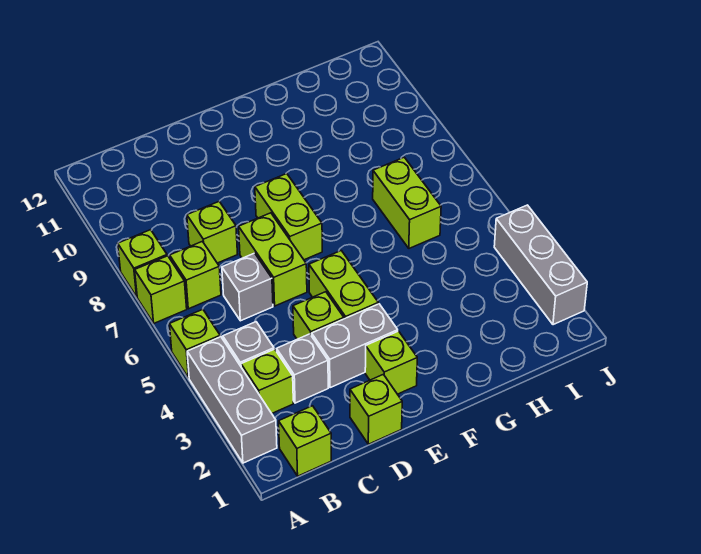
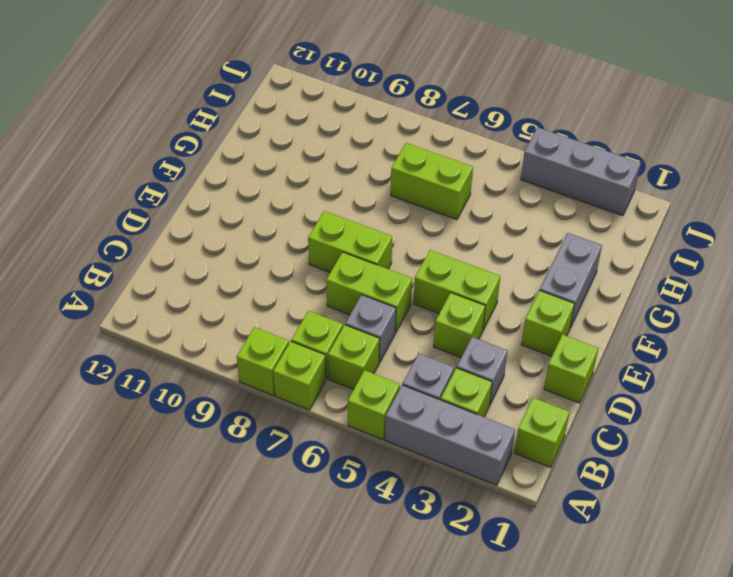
lime 1x1 brick [187,201,238,263] -> lime 1x1 brick moved to [328,325,380,390]
grey 1x2 brick [312,304,398,388] -> grey 1x2 brick moved to [540,233,602,328]

